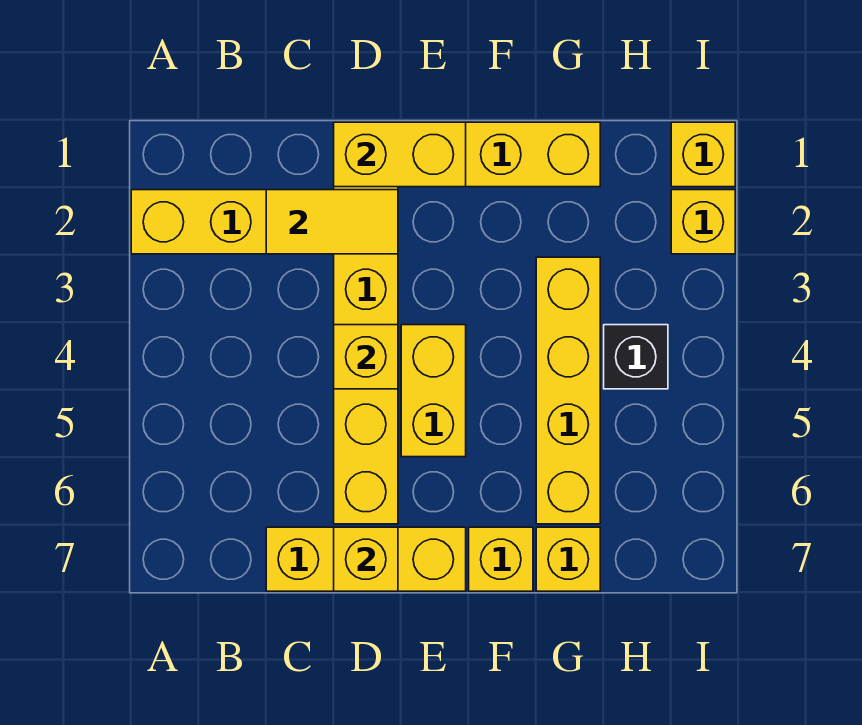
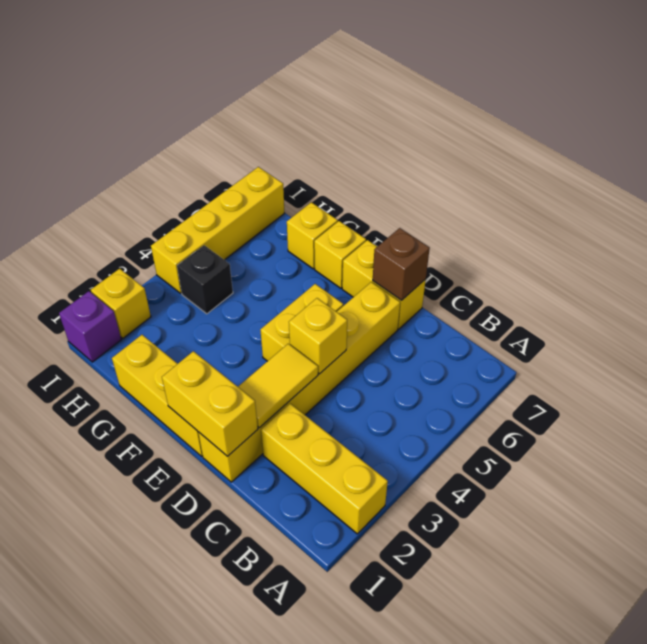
yellow 1x2 tile [266,190,398,254] -> yellow 1x2 tile turned to [238,344,318,428]
yellow 1x3 brick [266,527,466,591] -> yellow 1x2 brick [342,240,426,329]
yellow 1x1 brick [334,527,398,591] -> brown 1x1 brick [373,228,430,300]
yellow 1x4 brick [536,257,600,524] -> yellow 1x4 brick moved to [151,167,284,293]
yellow 1x1 brick [671,122,735,187] -> purple 1x1 brick [59,291,121,362]

